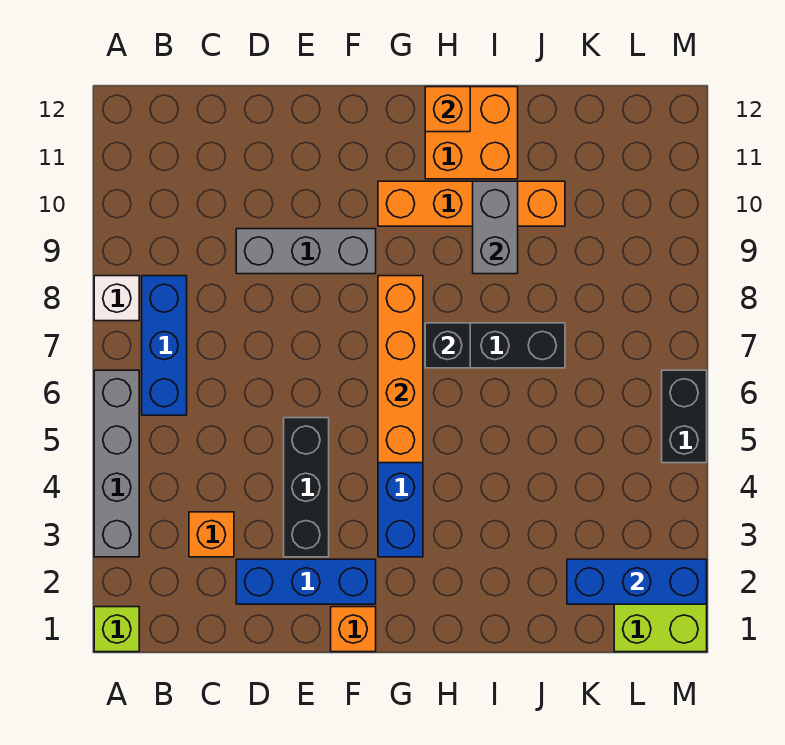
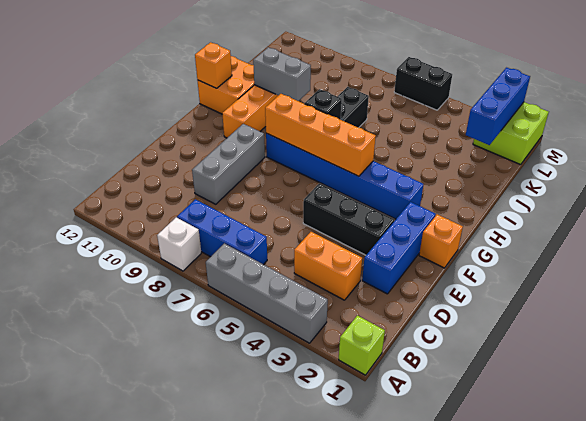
orange 1x1 brick [189,512,234,557] -> orange 1x2 brick [294,232,362,300]

